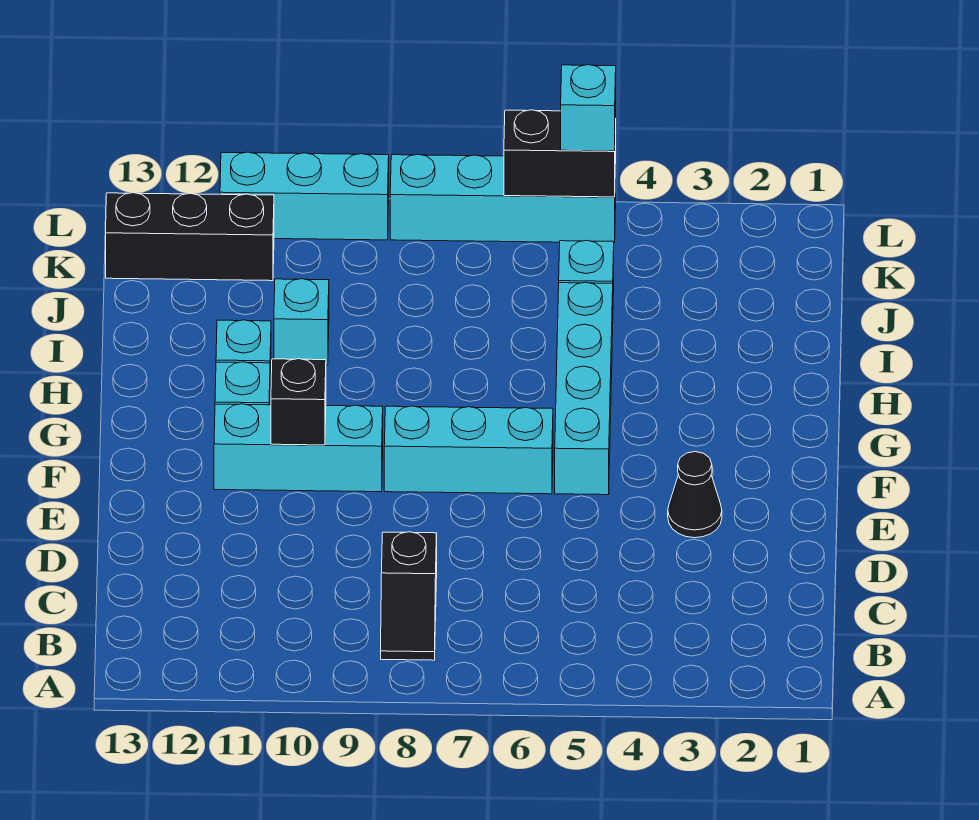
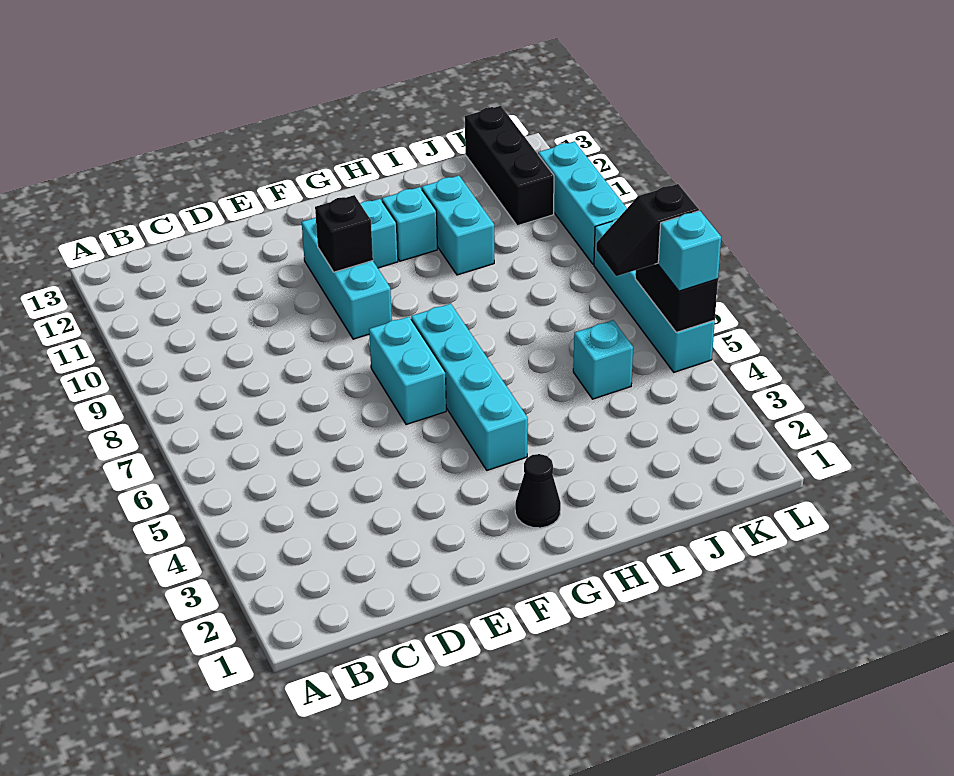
black 1x2 slope [381,532,437,660] -> black 1x2 slope moved to [596,184,699,276]
black 1x1 cone [668,452,722,538] -> black 1x1 cone moved to [515,454,561,528]
cyan 1x4 brick [555,282,613,495] -> cyan 1x4 brick turned to [411,304,528,470]
cyan 1x3 brick [384,406,553,494] -> cyan 1x2 brick [369,317,446,425]
cyan 1x1 brick [274,279,329,365] -> cyan 1x2 brick [422,176,494,275]

